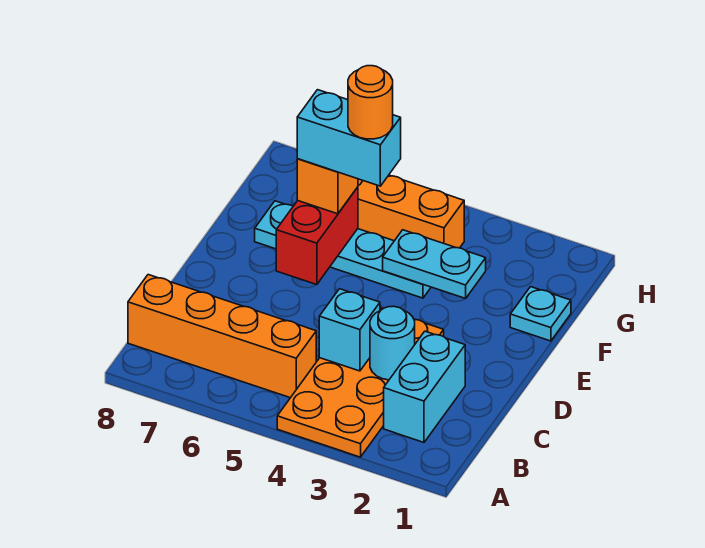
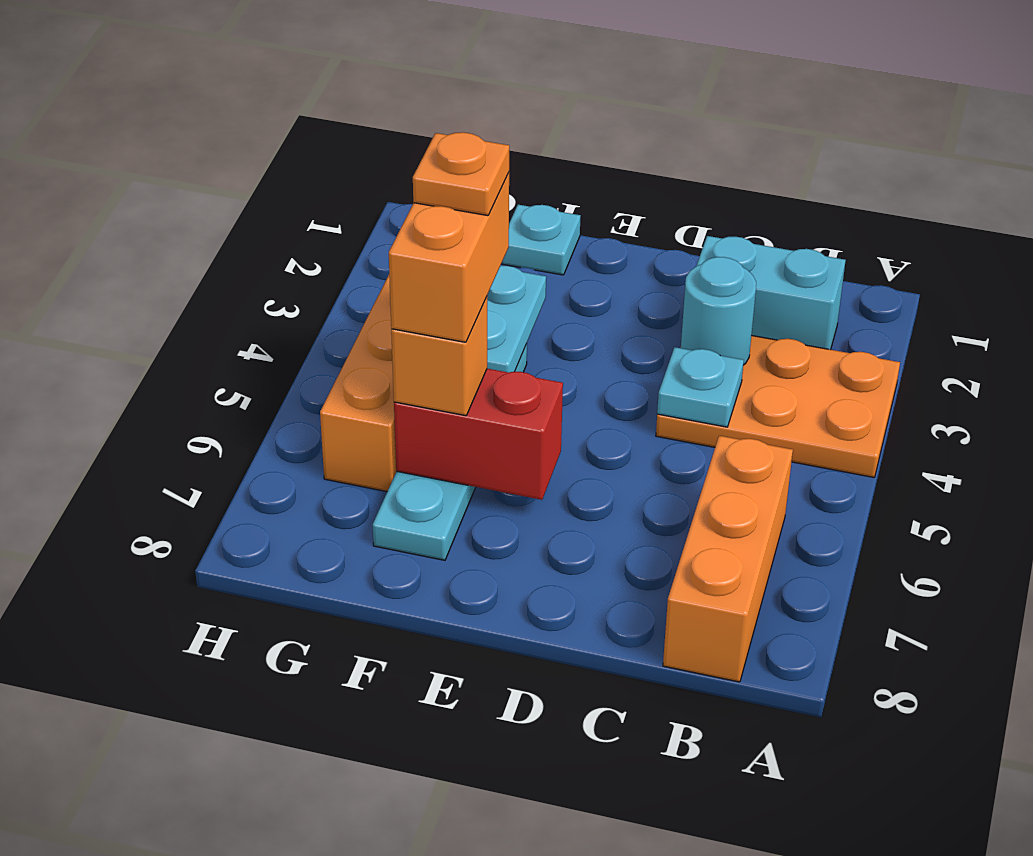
orange 2x4 plate [277,308,444,457] -> orange 2x3 plate [656,335,900,477]
orange 1x4 brick [128,275,316,398] -> orange 1x3 brick [663,436,793,682]
cyan 1x1 brick [319,289,380,371] -> cyan 1x1 plate [657,347,744,427]
cyan 1x2 brick [297,90,401,186] -> orange 1x2 brick [389,173,509,342]
orange 1x1 round brick [348,66,393,139] -> orange 1x1 plate [413,132,509,216]

